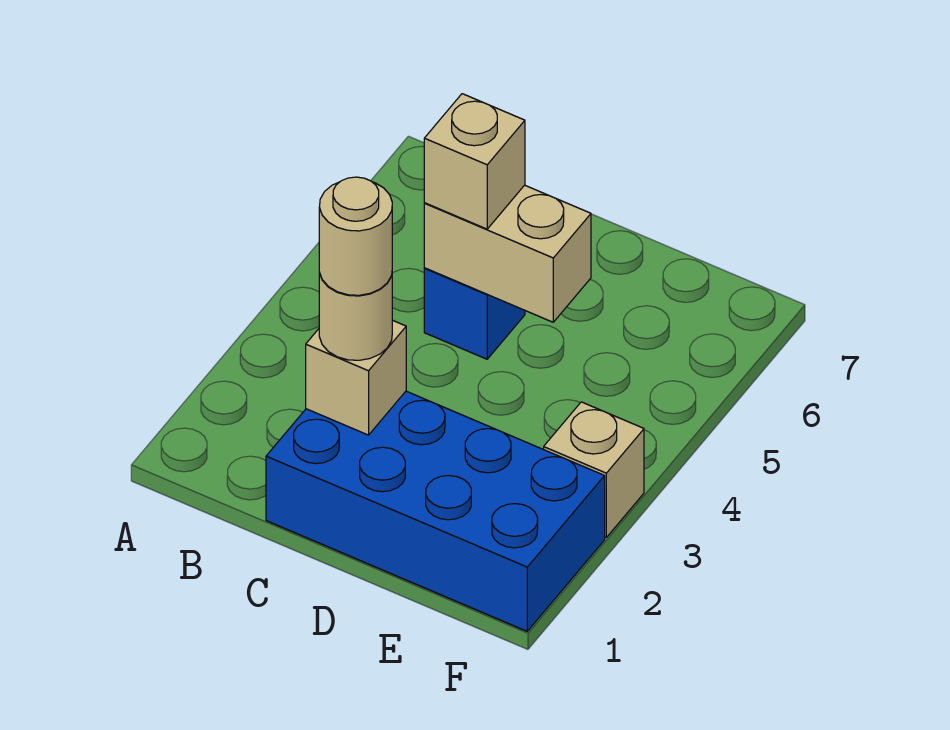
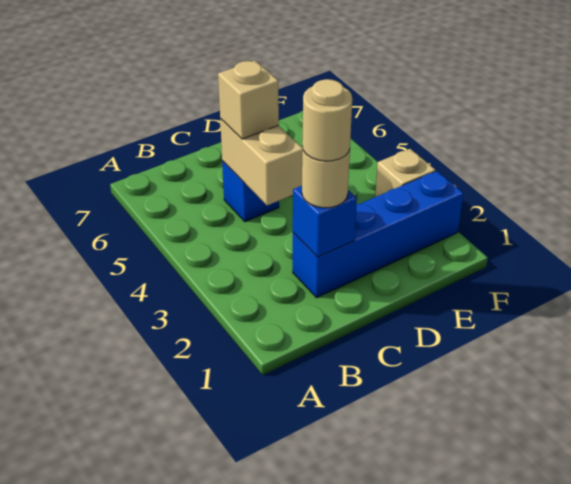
blue 2x4 brick [266,391,605,631] -> blue 1x4 brick [293,171,463,298]
tan 1x1 brick [306,320,406,435] -> blue 1x1 brick [293,186,357,257]
tan 1x2 brick [424,185,591,322] -> tan 1x2 brick turned to [220,119,302,205]

